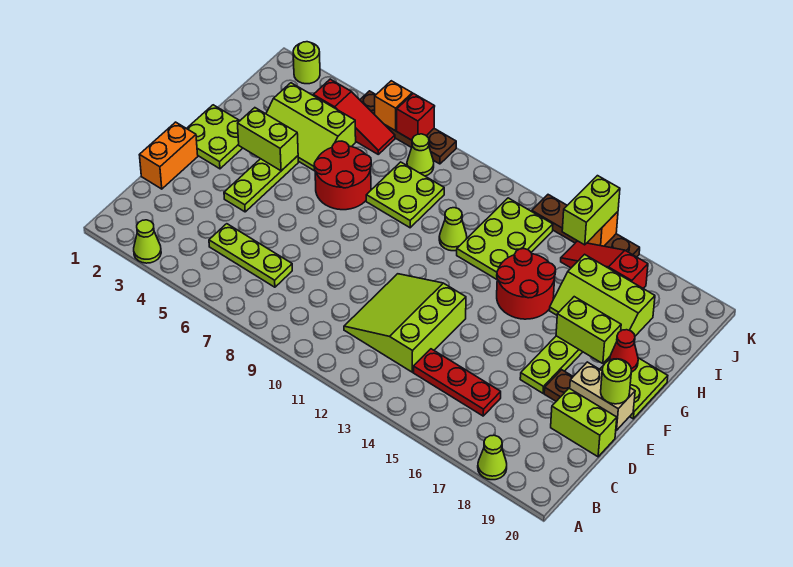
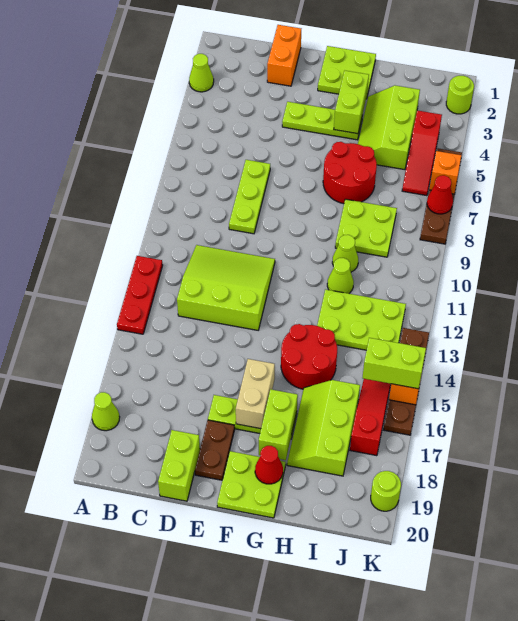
lime 1x3 plate [209,224,292,287] -> lime 1x3 plate moved to [229,160,270,234]
red 1x3 plate [414,349,501,416] -> red 1x3 plate moved to [117,256,163,334]
orange 1x2 brick [140,122,198,189] -> orange 1x2 brick turned to [267,25,301,86]
tan 1x2 brick [570,362,635,430] -> tan 1x2 brick moved to [236,359,275,429]
lime 1x1 round brick [601,359,632,404] -> lime 1x1 round brick moved to [371,471,401,511]
lime 1x1 cone [407,134,434,176] -> lime 1x1 cone moved to [332,235,358,272]
red 1x1 brick [397,94,435,140] -> red 1x1 cone [427,175,453,214]

